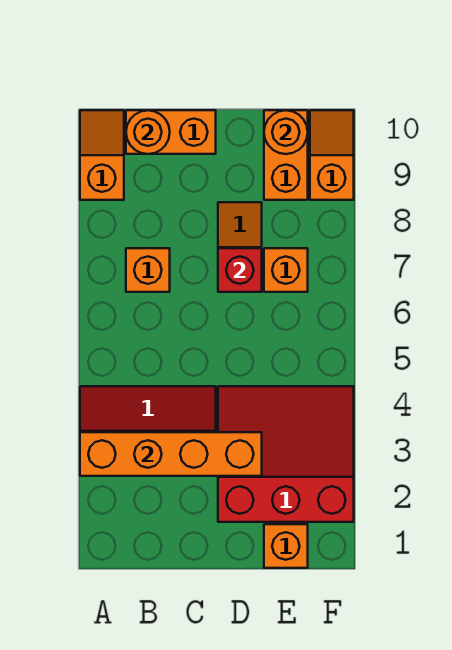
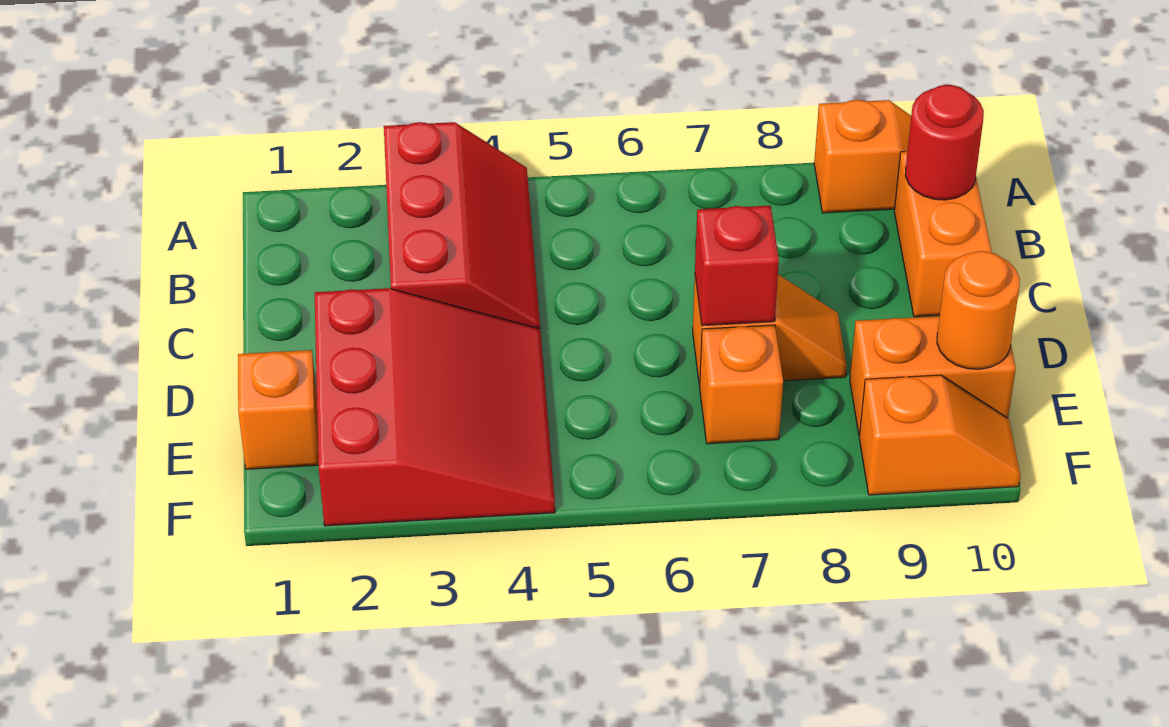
orange 1x4 brick [80,432,262,476] -> none
orange 1x1 brick [126,248,170,292] -> none
orange 1x1 round brick [126,110,170,154] -> red 1x1 round brick [905,85,984,200]

